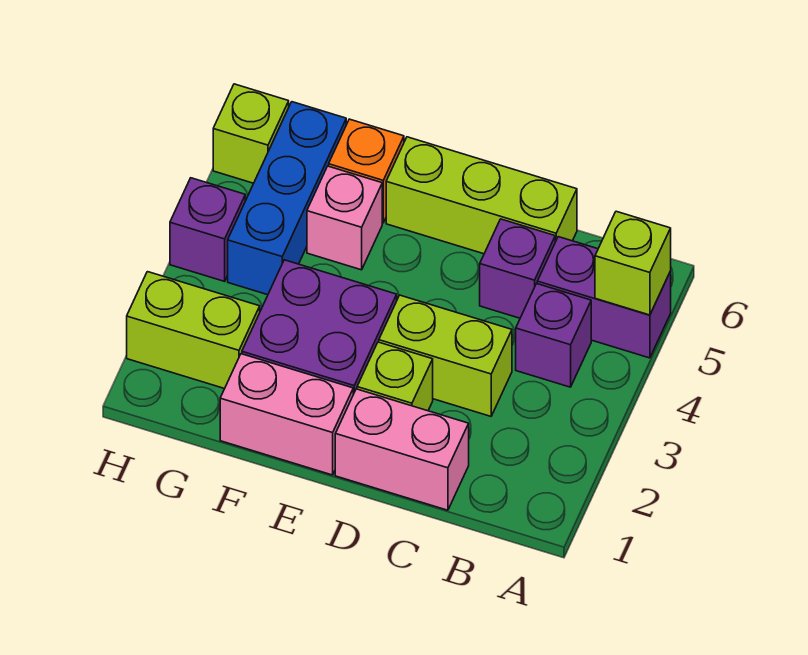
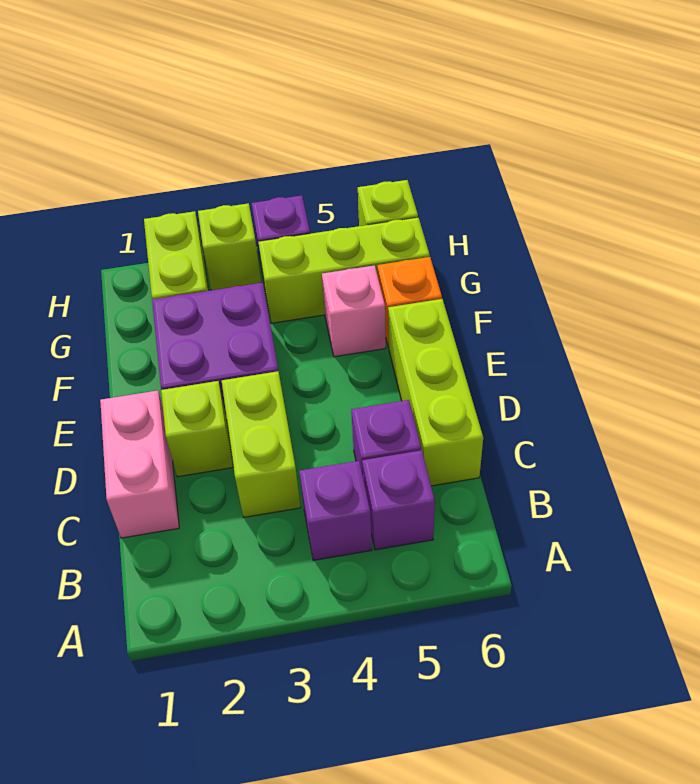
purple 1x2 brick [537,237,671,358] -> purple 1x1 brick [362,450,435,550]
lime 1x1 brick [595,211,671,315] -> lime 1x1 brick moved to [198,203,261,290]
pink 1x2 brick [220,354,353,475] -> none
blue 1x3 brick [228,102,346,295] -> lime 1x3 brick [258,217,430,323]

